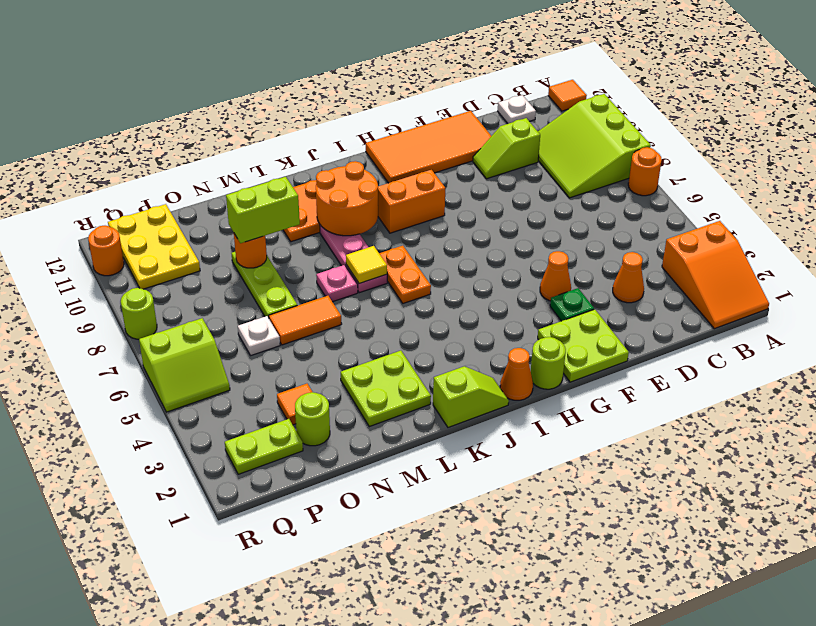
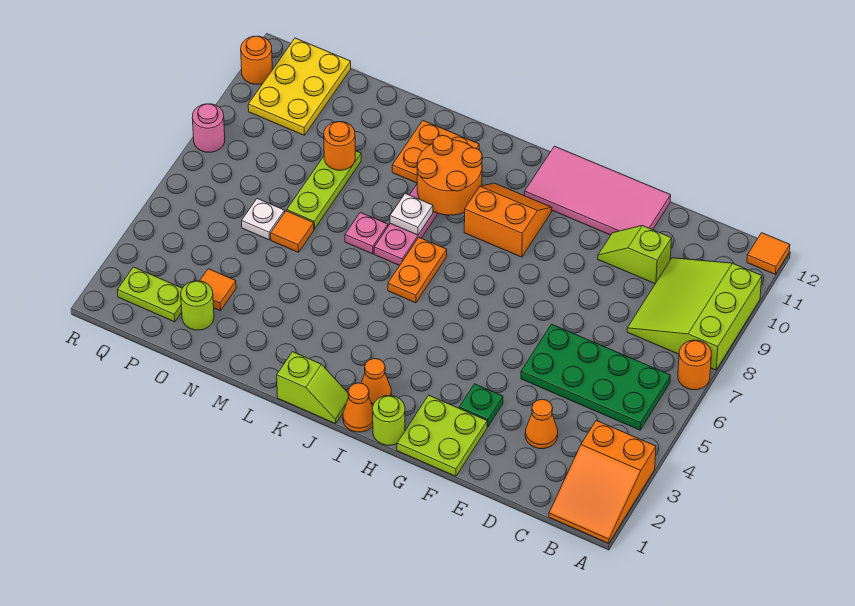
none -> green 2x4 plate [521,324,670,430]
white 1x1 plate [498,95,536,124] -> white 1x1 plate moved to [390,194,433,235]
orange 2x4 tile [366,111,491,183] -> pink 2x4 tile [525,146,671,235]
orange 1x1 cone [540,251,571,301] -> orange 1x1 cone moved to [361,359,391,406]
yellow 1x1 tile [346,246,387,284] -> none
lime 2x2 plate [341,351,431,427] -> none
orange 1x2 tile [269,296,342,345] -> orange 1x1 tile [271,211,314,252]
lime 1x2 brick [226,177,300,243] -> none
lime 2x2 slope [139,318,230,412] -> none
lime 1x1 round brick [121,288,157,339] -> pink 1x1 round brick [192,104,225,152]

